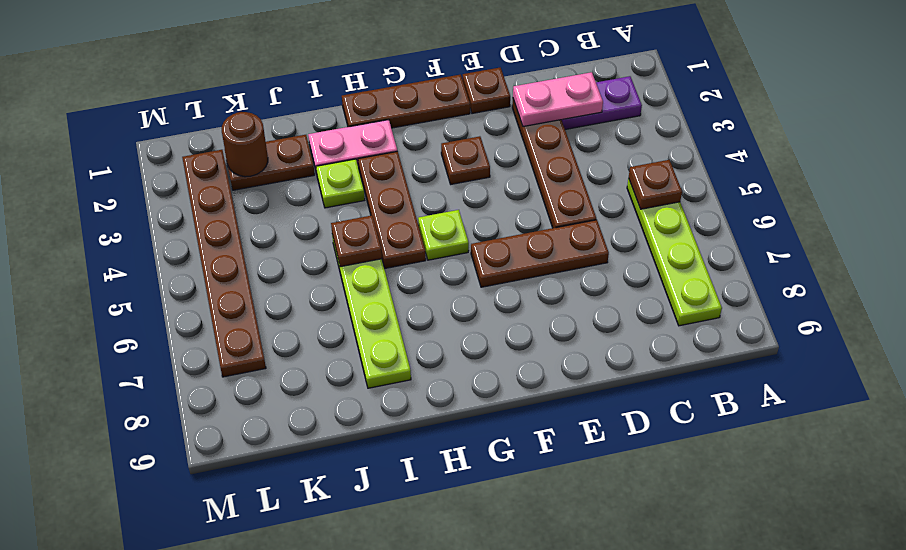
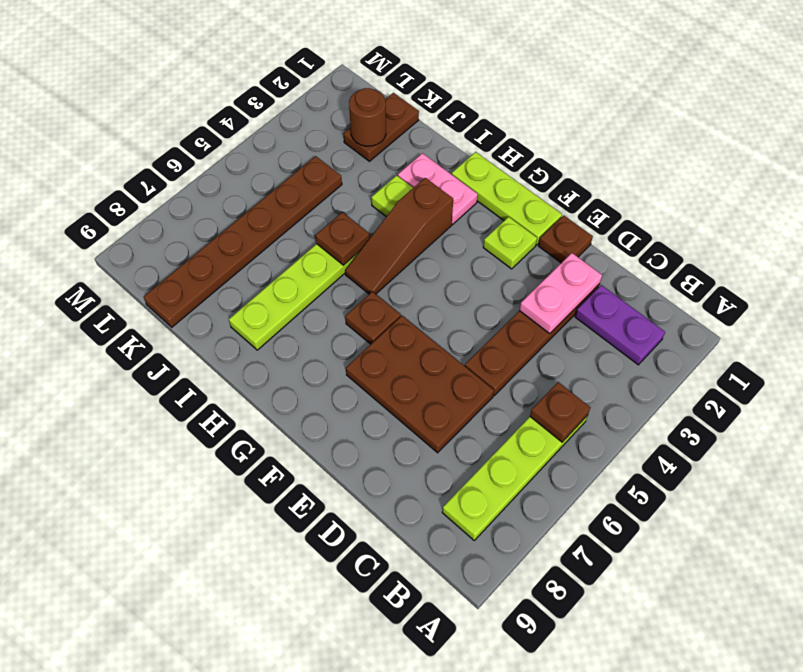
pink 1x2 plate [513,72,603,127] -> pink 1x2 plate turned to [519,253,602,334]
brown 1x3 plate [471,220,609,287] -> brown 2x3 plate [346,316,494,453]
brown 1x3 plate [342,75,470,128] -> lime 1x3 plate [452,152,562,245]
brown 1x1 plate [441,136,490,184] -> brown 1x1 plate moved to [345,292,401,344]
lime 1x1 plate [418,210,469,260] -> lime 1x1 plate moved to [483,217,537,269]
brown 1x3 plate [358,151,426,268] -> brown 1x3 slope [345,178,453,294]
brown 1x2 plate [225,135,315,190] -> brown 1x2 plate turned to [344,93,419,161]
brown 1x6 plate [182,150,266,377] -> brown 1x6 plate moved to [144,156,342,327]

